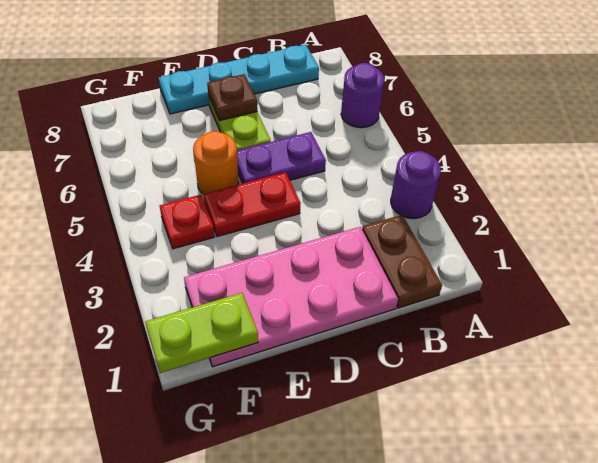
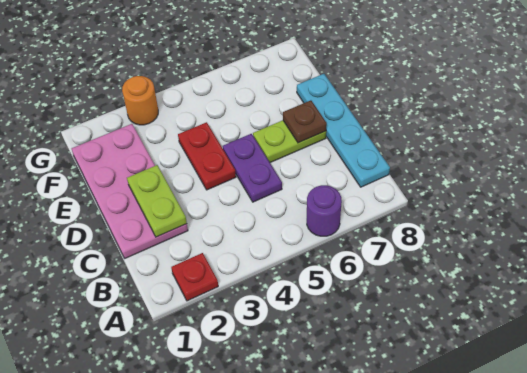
purple 1x1 round brick [391,151,441,219] -> none
brown 1x2 plate [362,215,442,308] -> none
orange 1x1 round brick [193,131,239,194] -> orange 1x1 round brick moved to [122,76,158,125]
lime 1x2 plate [145,293,258,373] -> lime 1x2 plate moved to [127,165,187,237]
red 1x1 plate [160,195,215,249] -> red 1x1 plate moved to [171,253,218,301]

